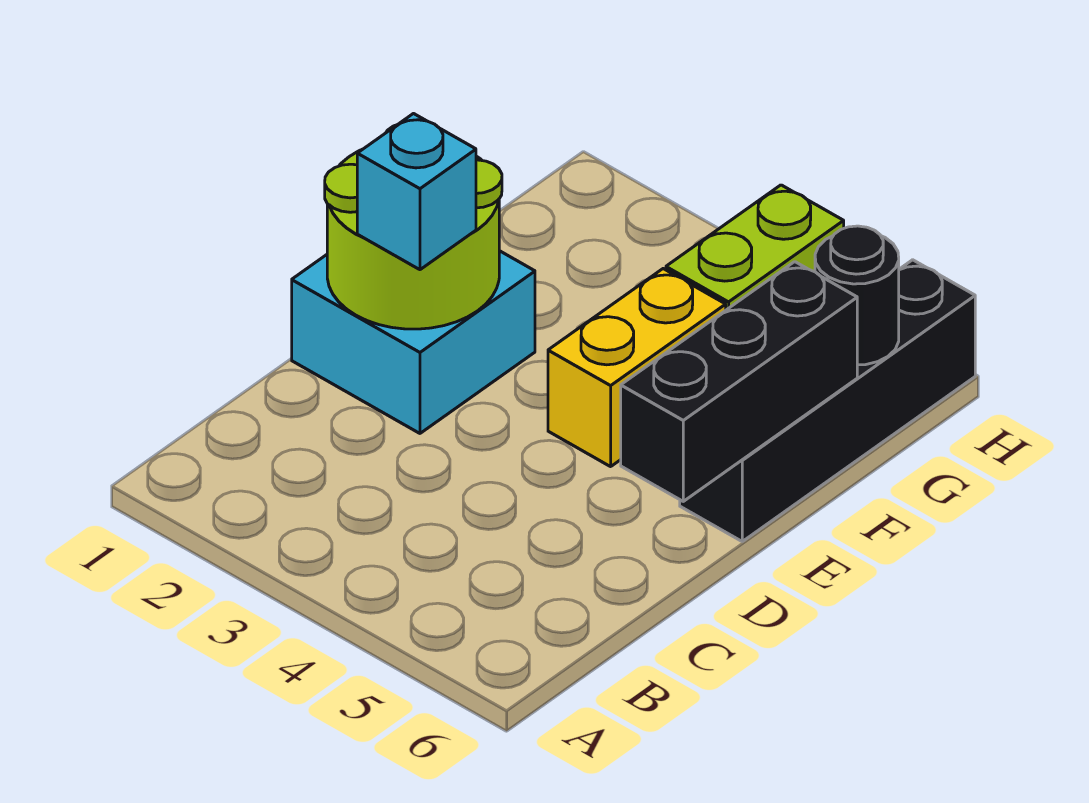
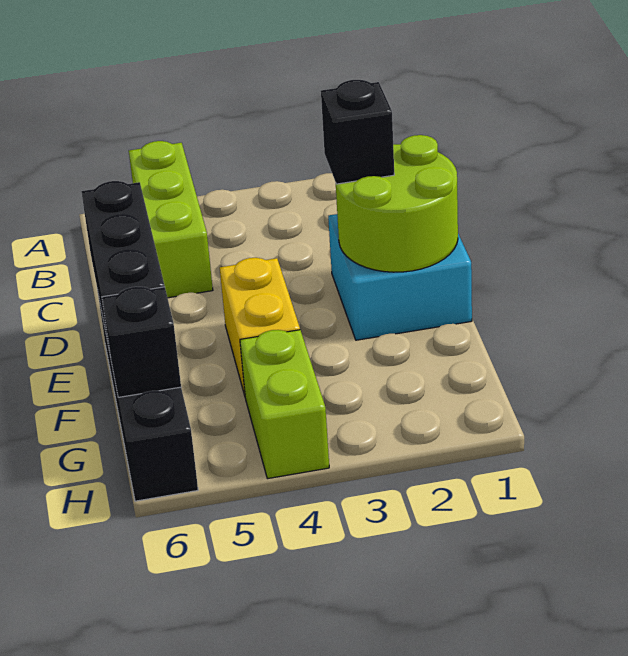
none -> lime 1x3 brick [129,141,213,298]
cyan 1x1 brick [357,114,476,270] -> black 1x1 brick [321,80,394,184]
black 1x1 round brick [815,226,899,365] -> black 1x1 brick [102,287,181,397]

